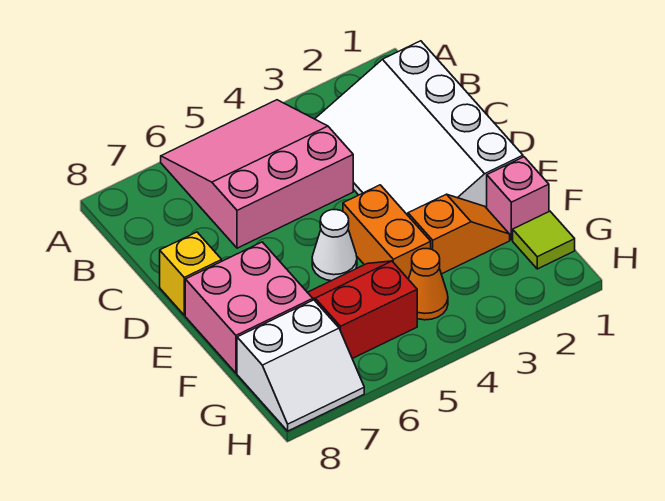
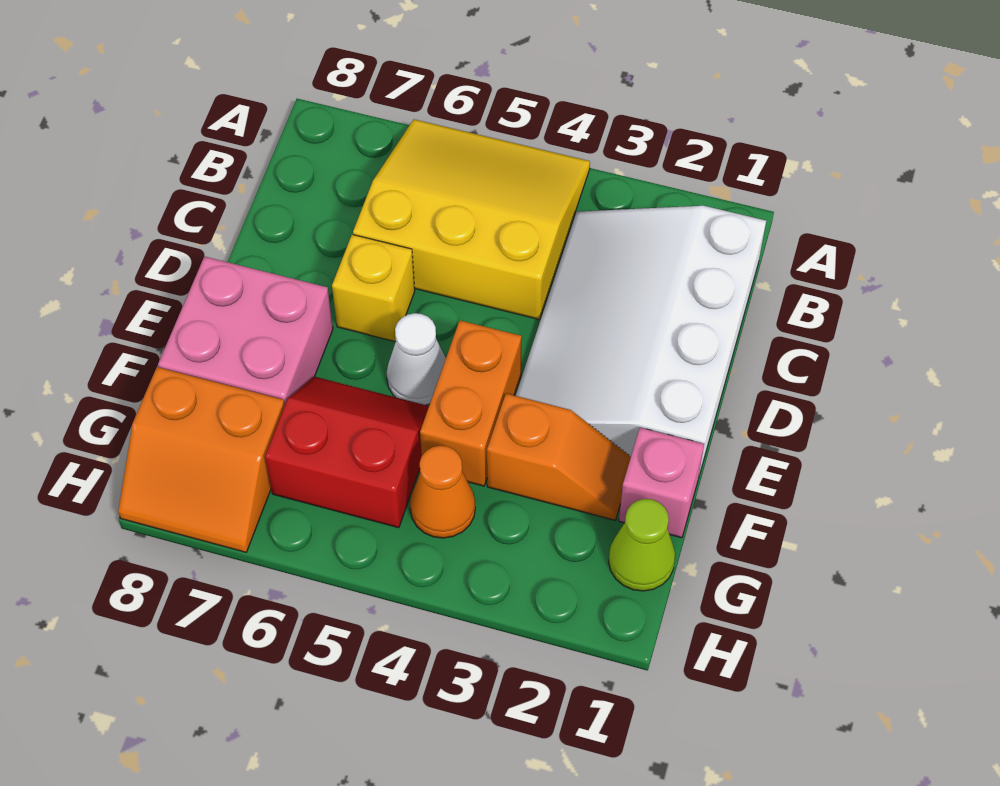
pink 3x3 slope [161,100,353,248] -> yellow 3x3 slope [353,119,590,319]
yellow 1x1 brick [160,232,222,315] -> yellow 1x1 brick moved to [332,234,415,342]
lime 1x1 tile [513,211,575,269] -> lime 1x1 cone [609,499,675,591]
white 2x2 slope [237,300,364,431] -> orange 2x2 slope [118,367,285,552]

